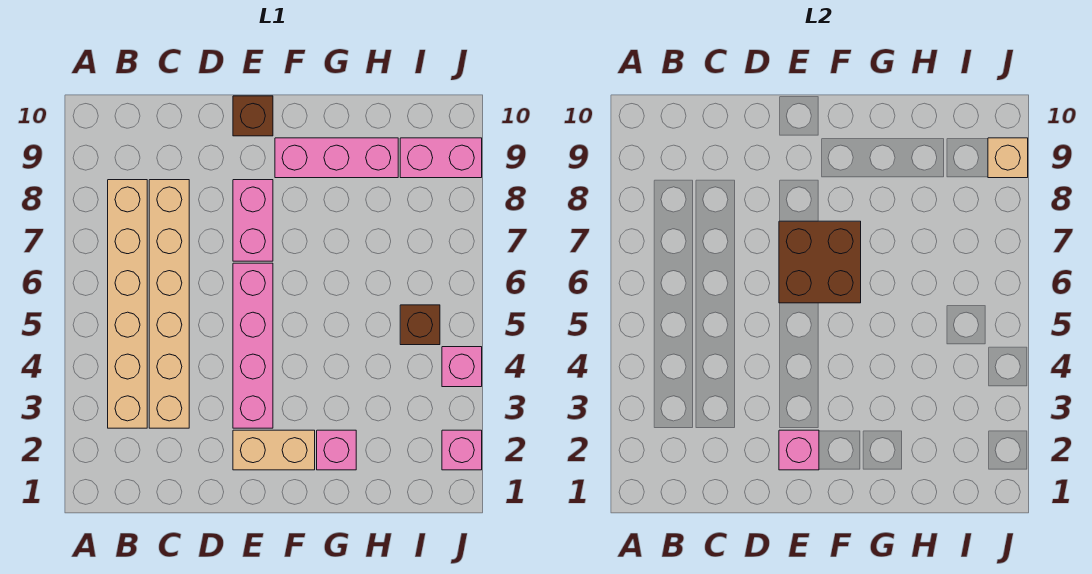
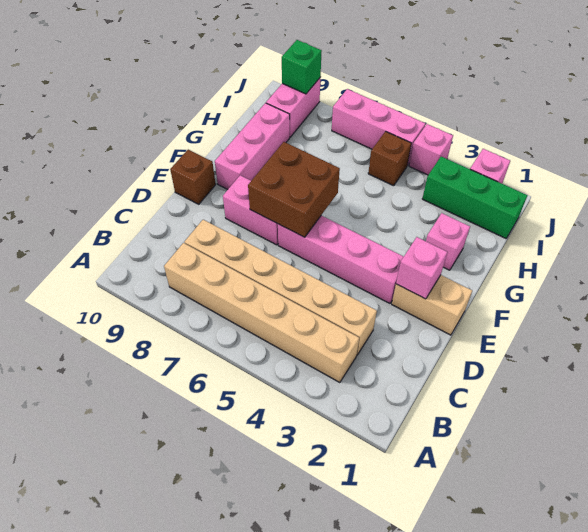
tan 1x2 brick [233,430,315,470] -> tan 1x2 brick turned to [392,275,472,335]
none -> green 1x3 brick [422,157,527,238]
none -> pink 1x3 brick [332,89,425,166]
tan 1x1 brick [988,138,1028,178] -> green 1x1 brick [282,40,322,94]

